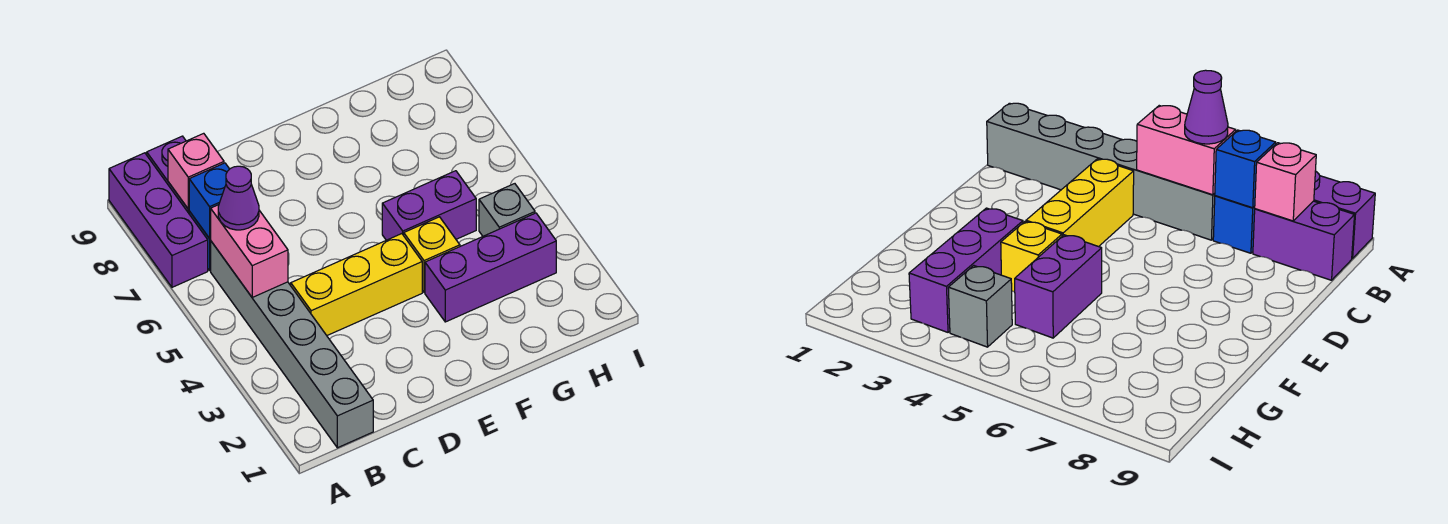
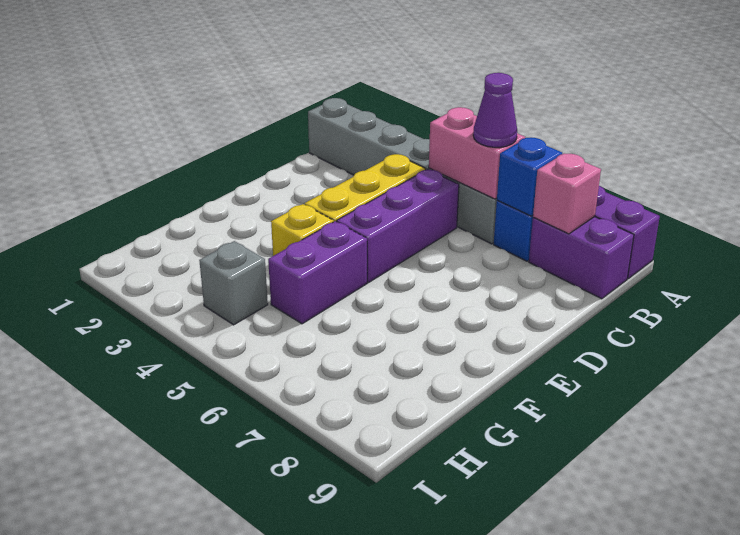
purple 1x3 brick [425,213,556,322] -> purple 1x3 brick moved to [337,169,459,282]

